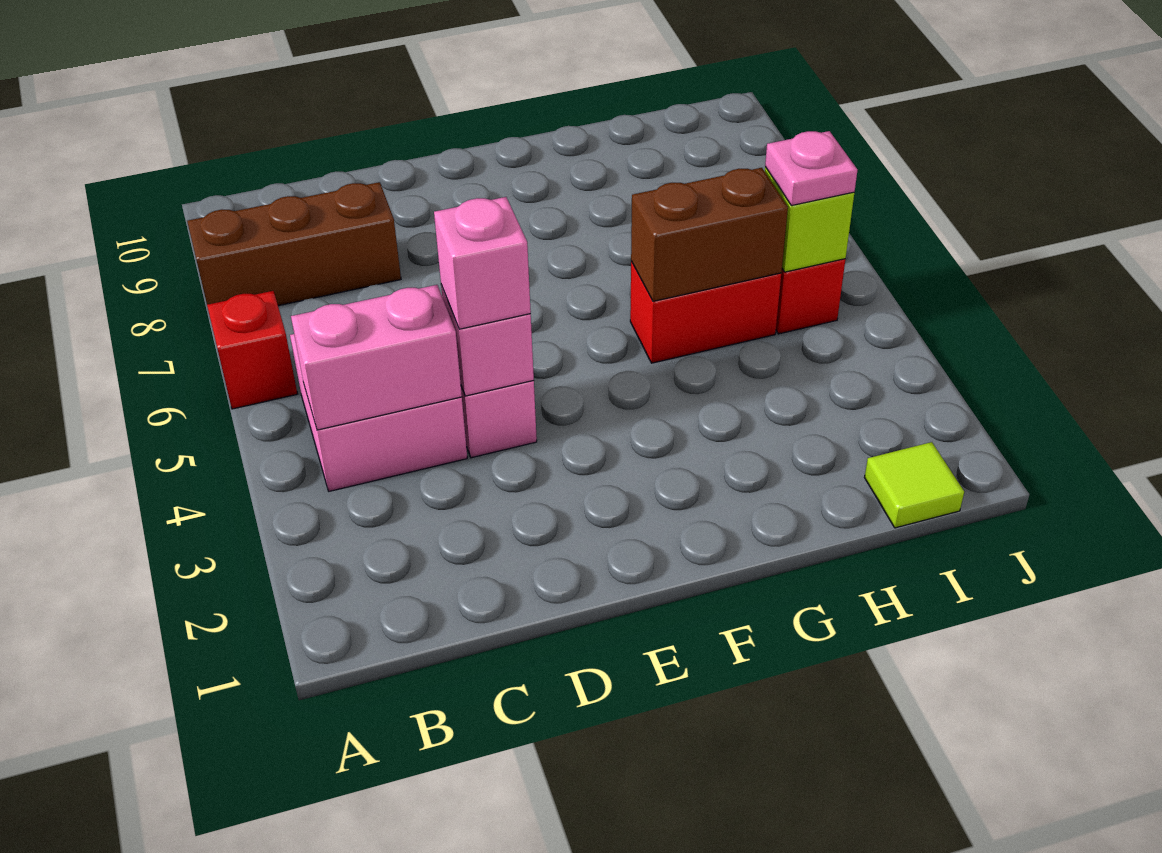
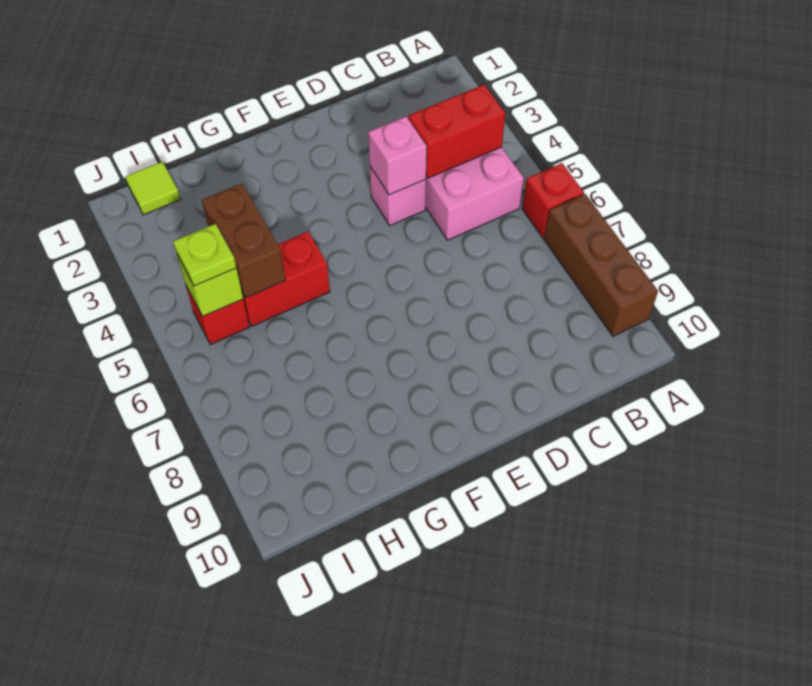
brown 1x3 brick [187,182,401,306] -> brown 1x3 brick turned to [544,194,658,336]
pink 1x2 brick [291,285,462,430] -> red 1x2 brick [408,85,505,178]
pink 1x1 brick [434,197,531,329] -> none
brown 1x2 brick [631,168,788,301] -> brown 1x2 brick turned to [202,184,285,298]
pink 1x1 plate [765,131,857,206] -> lime 1x1 plate [173,224,237,286]

